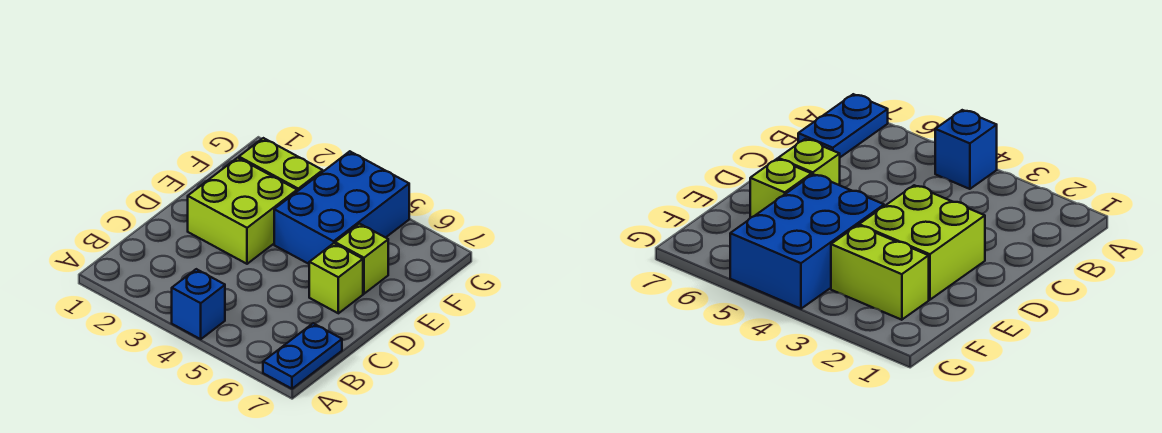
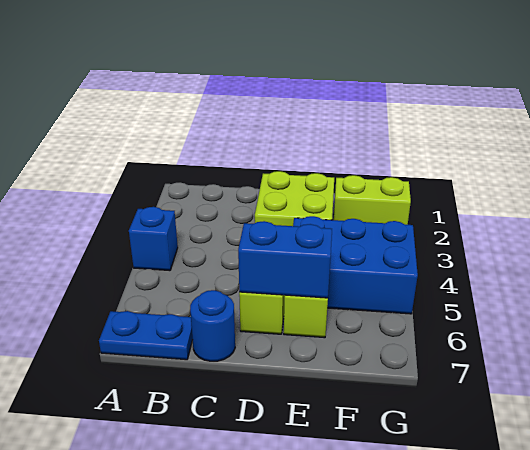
none -> blue 1x1 round brick [190,290,235,361]
none -> blue 1x2 brick [238,221,332,298]
lime 1x2 brick [239,138,323,191] -> lime 1x2 brick turned to [334,175,411,225]

